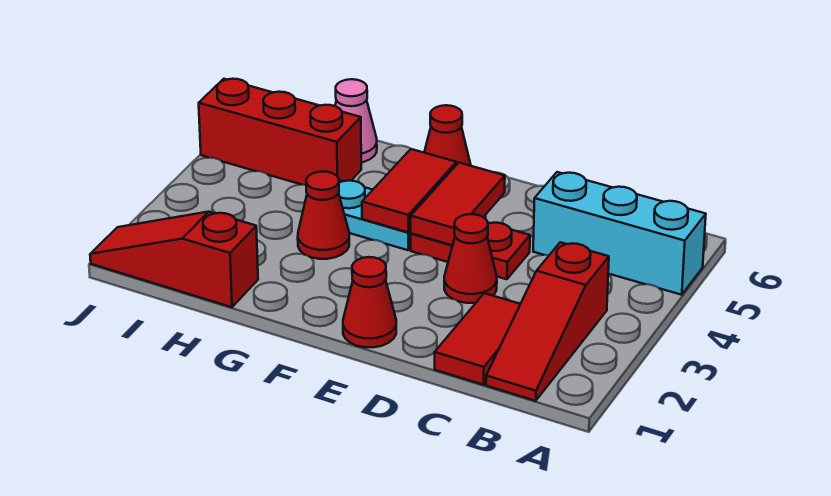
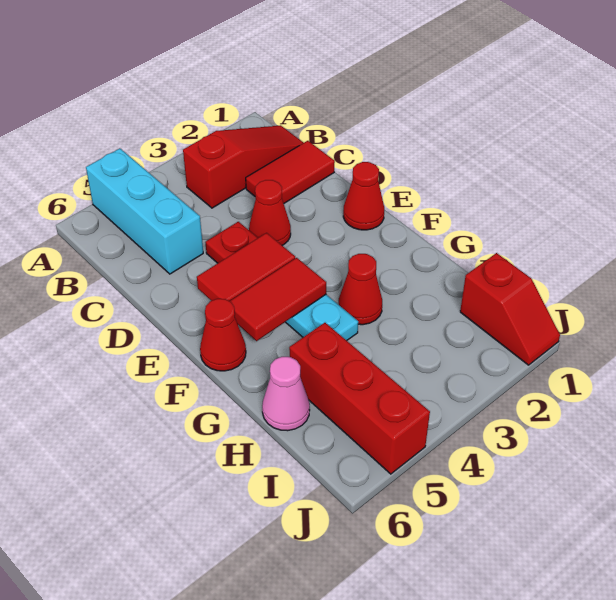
red 1x3 slope [90,212,258,307] -> red 1x2 slope [460,253,560,365]

